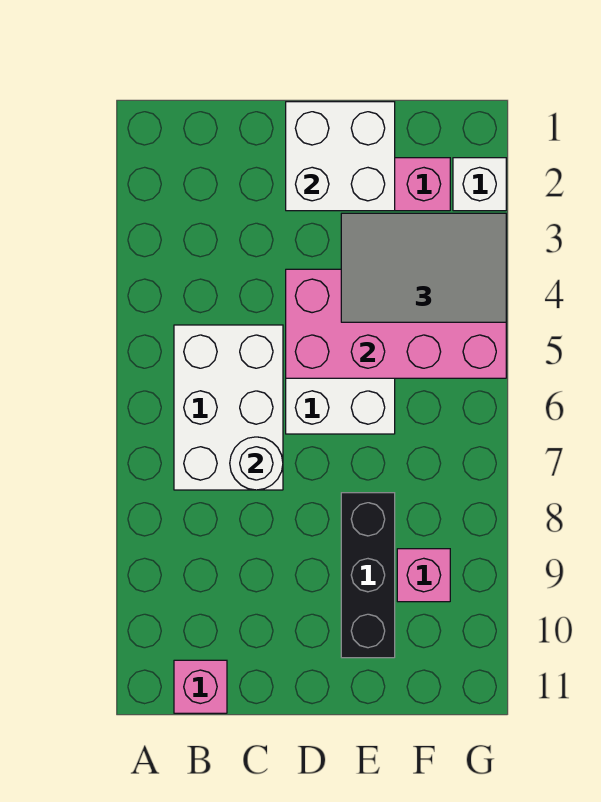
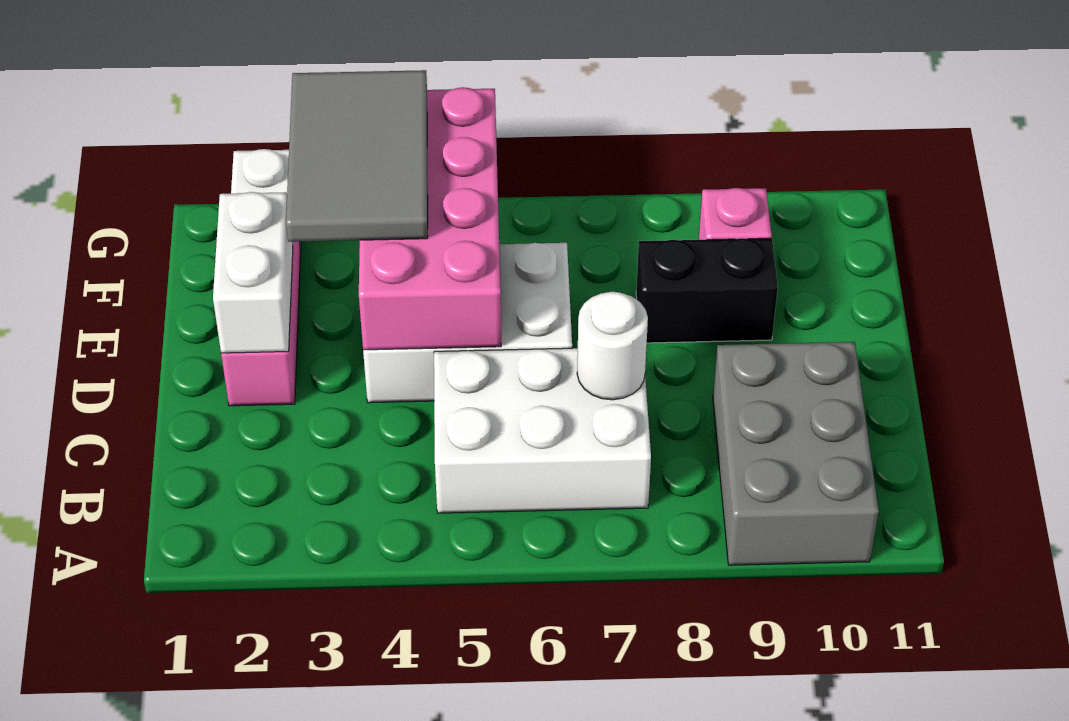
none -> grey 2x3 brick [713,342,879,565]
pink 1x1 brick [174,660,227,713] -> none
white 2x2 brick [286,102,395,211] -> white 1x2 brick [213,192,293,353]
black 1x3 brick [341,493,395,658] -> black 1x2 brick [636,238,778,343]

